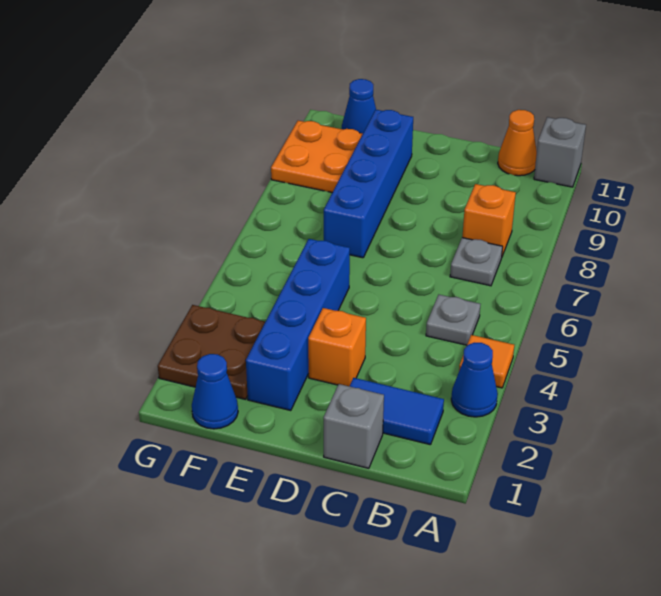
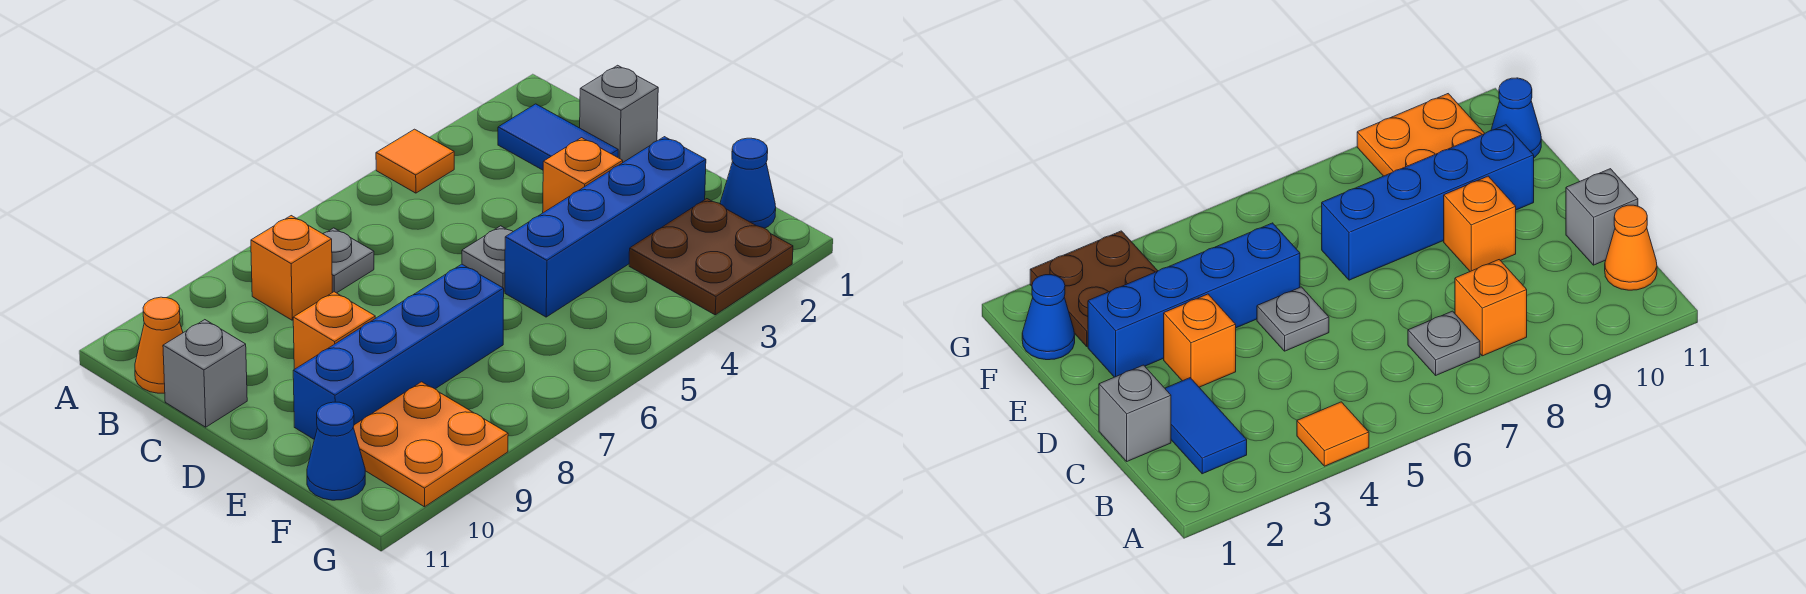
blue 1x1 cone [451,343,498,417] -> none
grey 1x1 brick [534,117,586,187] -> grey 1x1 brick moved to [163,320,247,427]
grey 1x1 plate [426,295,480,345] -> grey 1x1 plate moved to [462,226,513,291]
none -> orange 1x1 brick [293,292,375,369]

